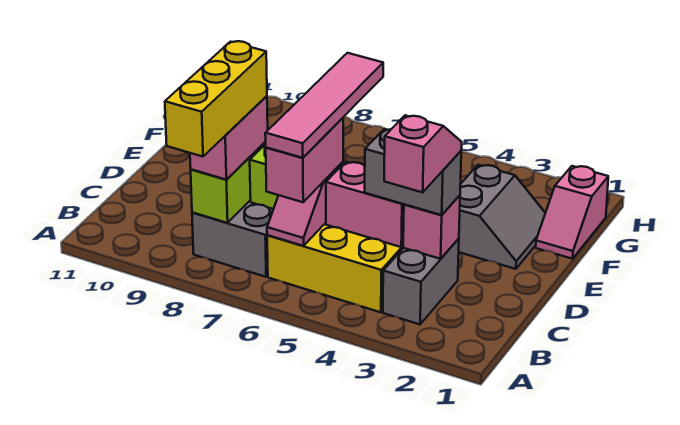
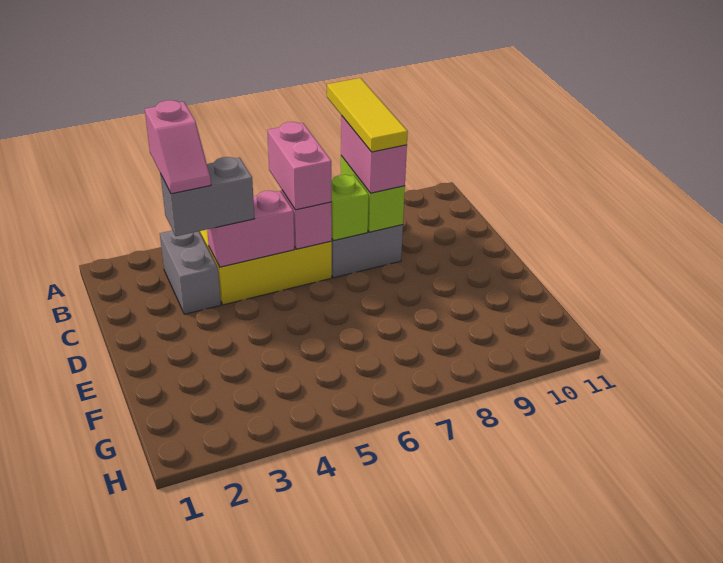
yellow 1x3 brick [165,41,267,157] -> yellow 1x3 tile [327,78,408,152]
pink 1x4 tile [265,53,383,158] -> none
pink 1x1 brick [403,195,460,259] -> none
grey 2x2 slope [459,165,545,269] -> none
pink 1x2 slope [536,166,608,259] -> none

